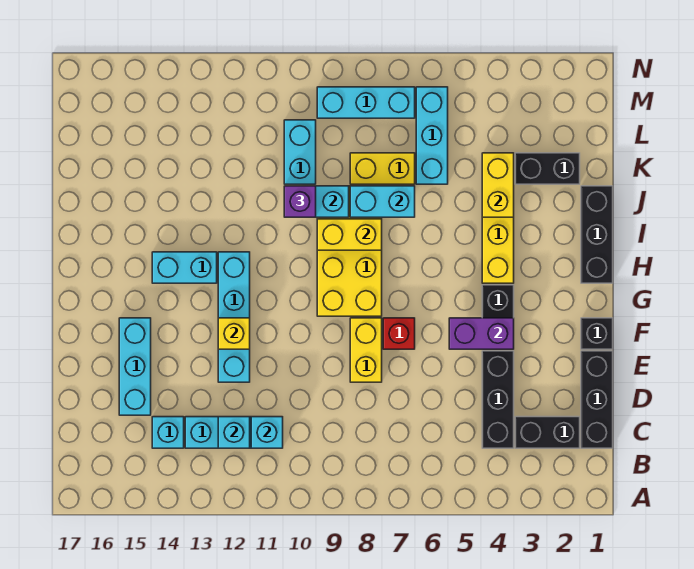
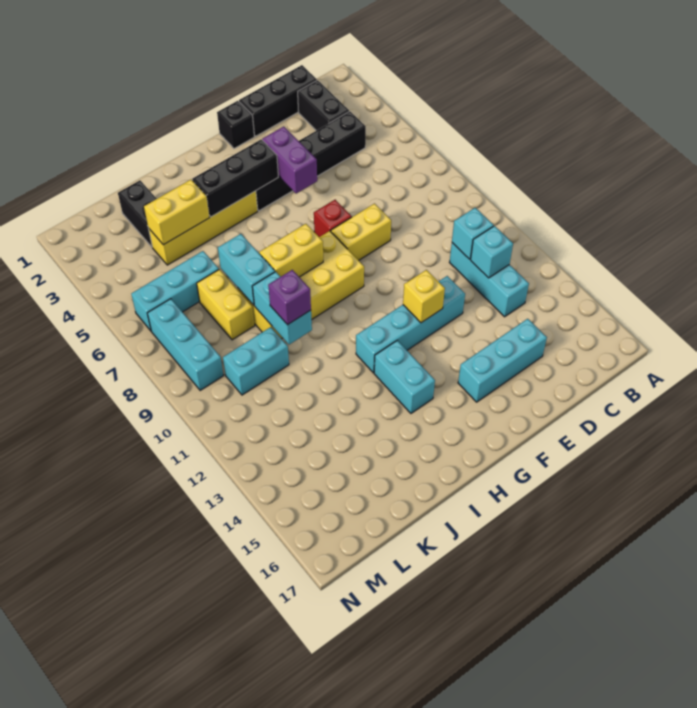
cyan 1x1 brick [152,417,184,448] -> none
black 1x3 brick [581,186,613,283] -> black 1x3 brick moved to [192,140,278,217]
yellow 1x2 brick [317,219,382,250] -> yellow 1x2 brick turned to [259,224,323,277]

